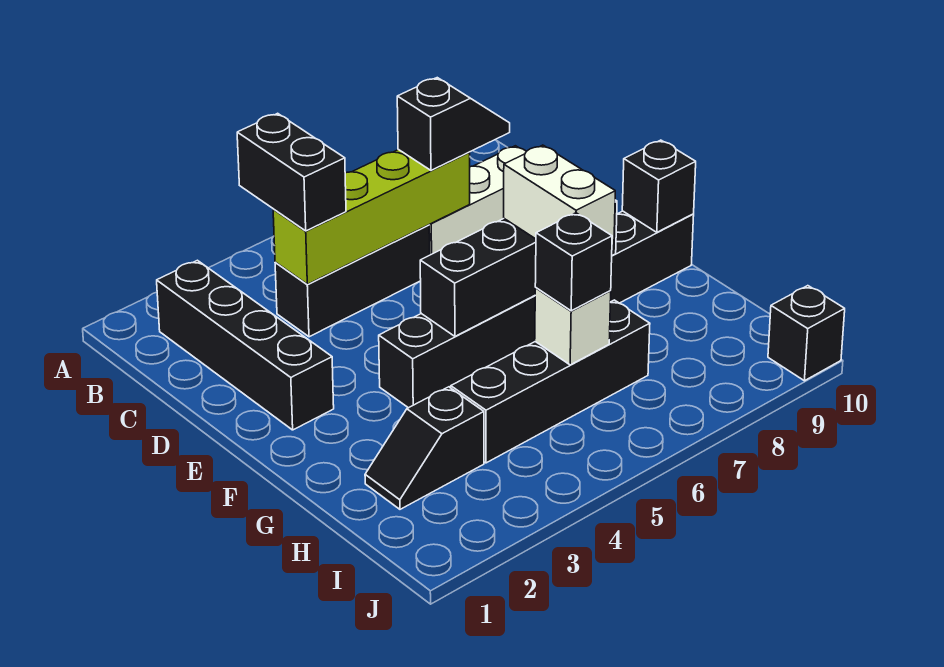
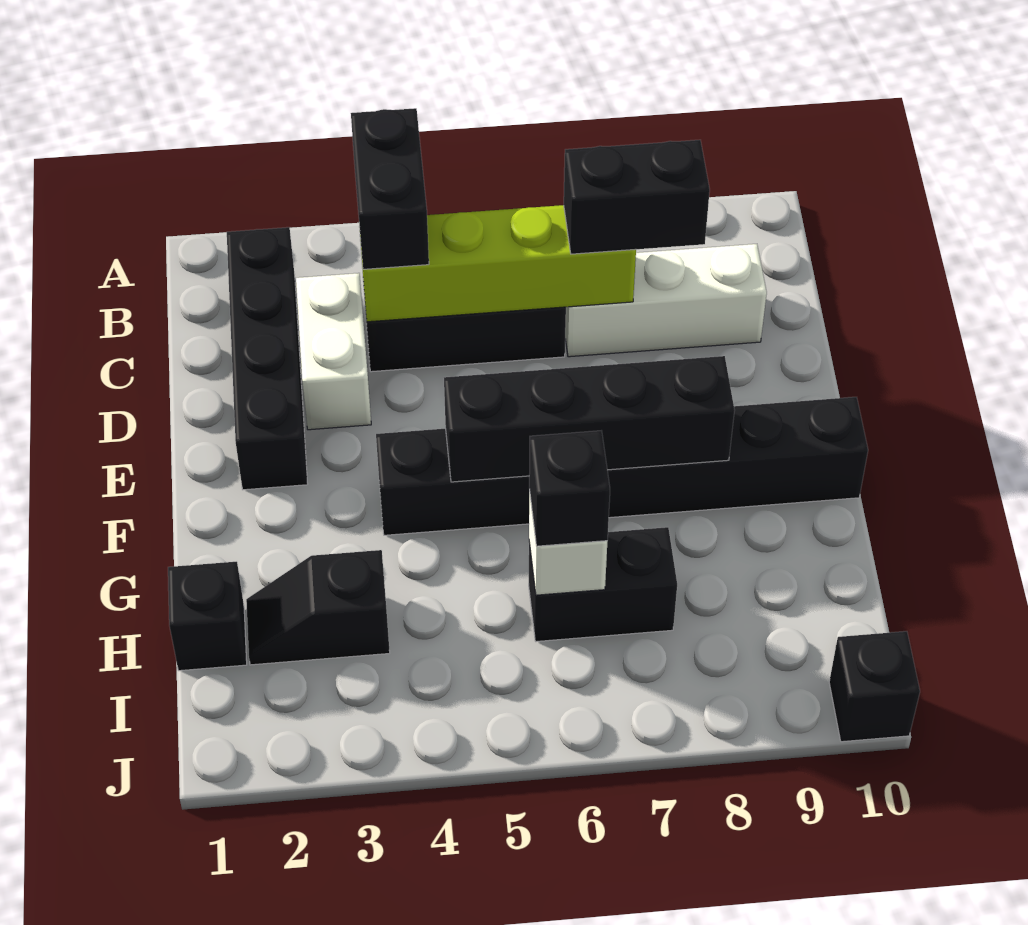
black 1x2 slope [397,78,510,170] -> black 1x2 brick [564,140,710,254]
white 1x2 brick [504,145,615,246] -> white 1x2 brick moved to [296,273,371,430]
black 1x1 brick [622,140,696,232] -> black 1x1 brick moved to [168,562,247,671]
black 1x4 brick [451,300,650,463] -> black 1x2 brick [529,527,677,642]

